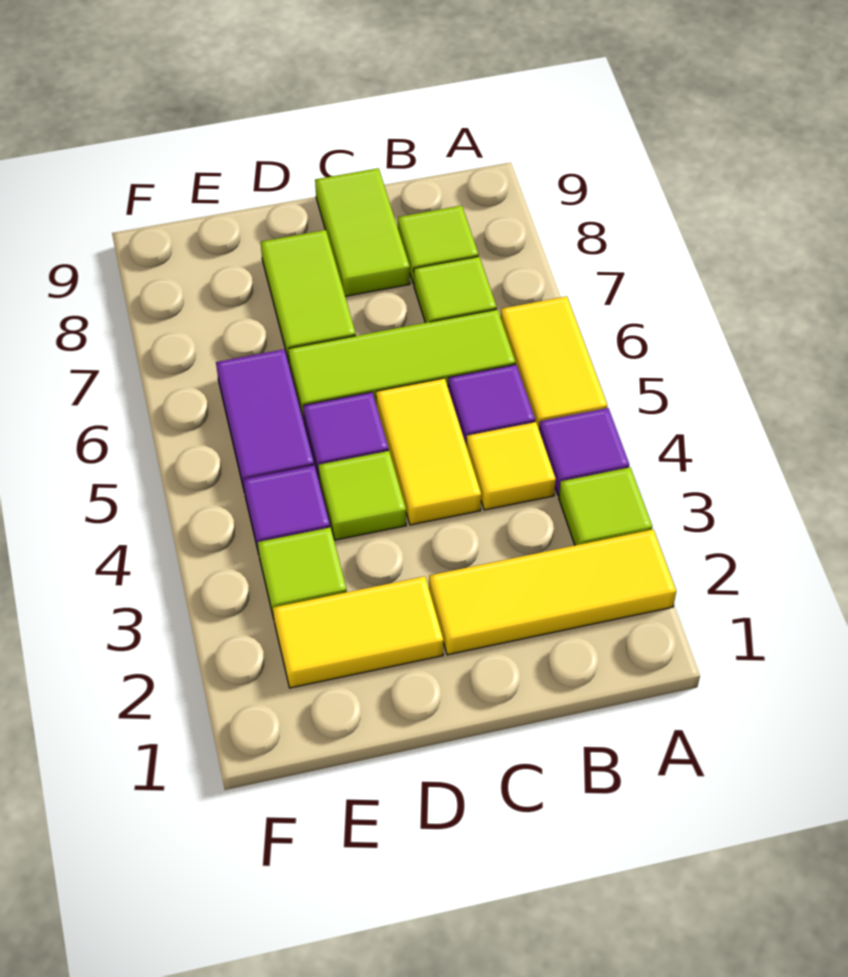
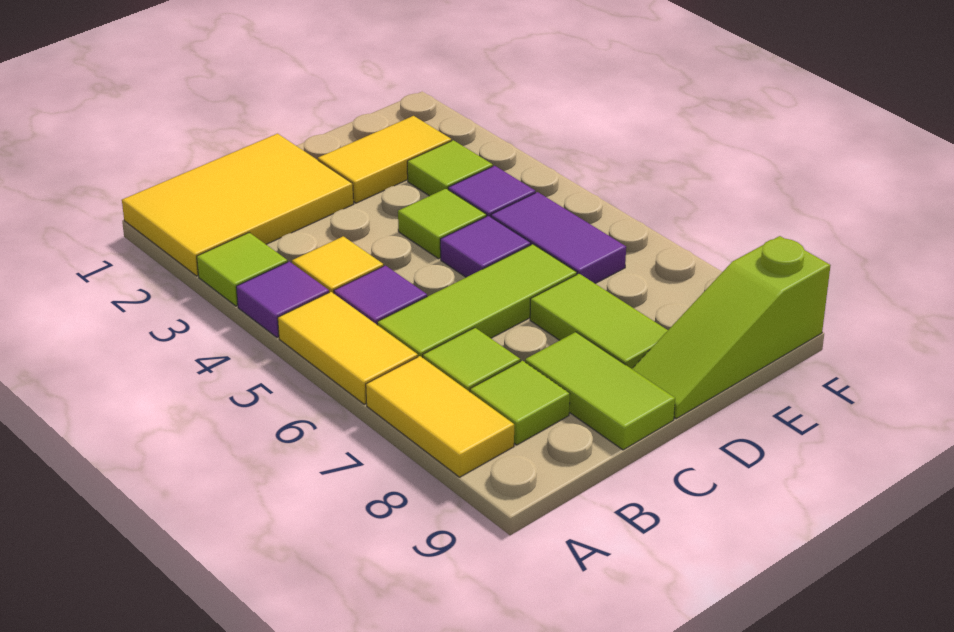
yellow 1x3 tile [429,530,676,655] -> yellow 2x3 tile [122,134,354,276]
yellow 1x2 tile [376,378,481,525] -> yellow 1x2 tile moved to [366,356,514,477]
none -> lime 1x3 slope [632,236,831,419]

